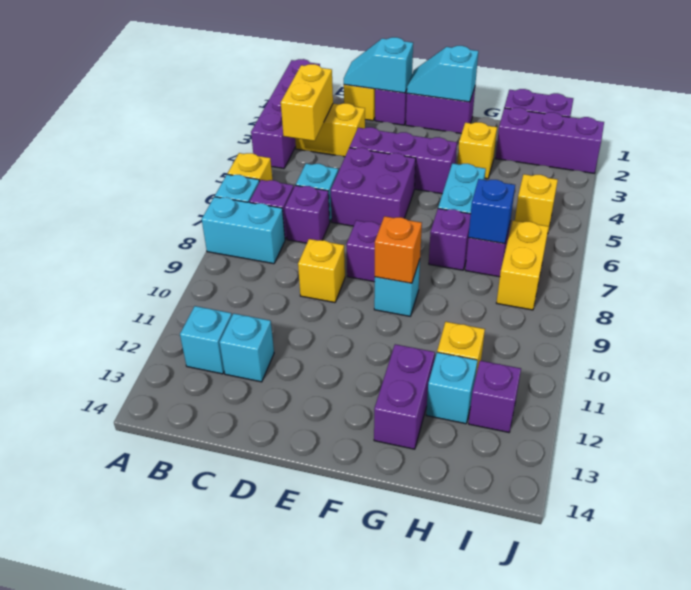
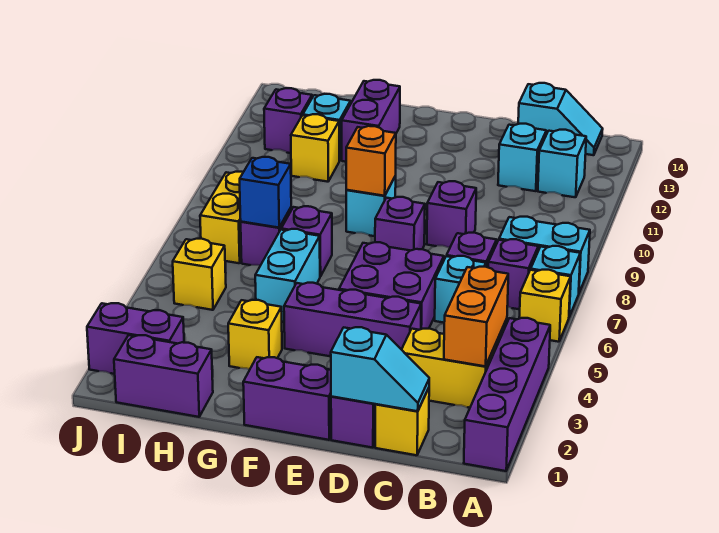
yellow 1x2 brick [281,64,333,141] -> orange 1x2 brick [444,267,508,366]
yellow 1x1 brick [298,239,345,302] -> purple 1x1 brick [427,181,476,248]
cyan 1x2 slope [407,46,478,102] -> cyan 1x2 slope moved to [518,83,603,155]
purple 1x3 brick [496,108,604,173] -> purple 1x2 brick [87,303,184,374]

